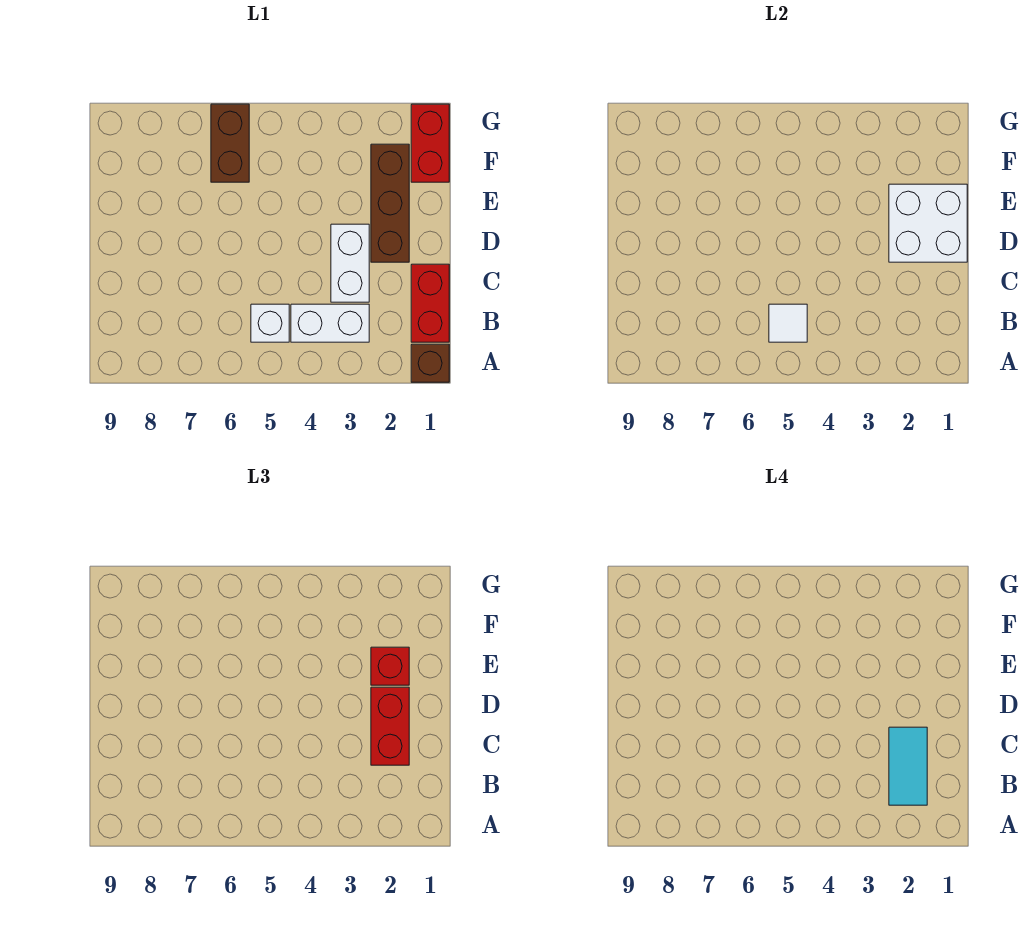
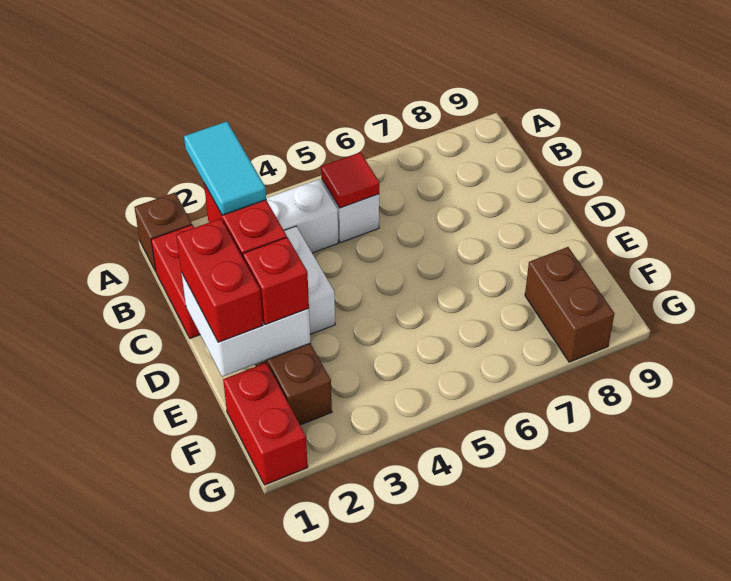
white 1x1 tile [769,304,807,342] -> red 1x1 tile [321,152,379,208]
none -> red 1x2 brick [176,218,263,342]
brown 1x2 brick [211,104,249,182] -> brown 1x2 brick moved to [525,247,614,362]

